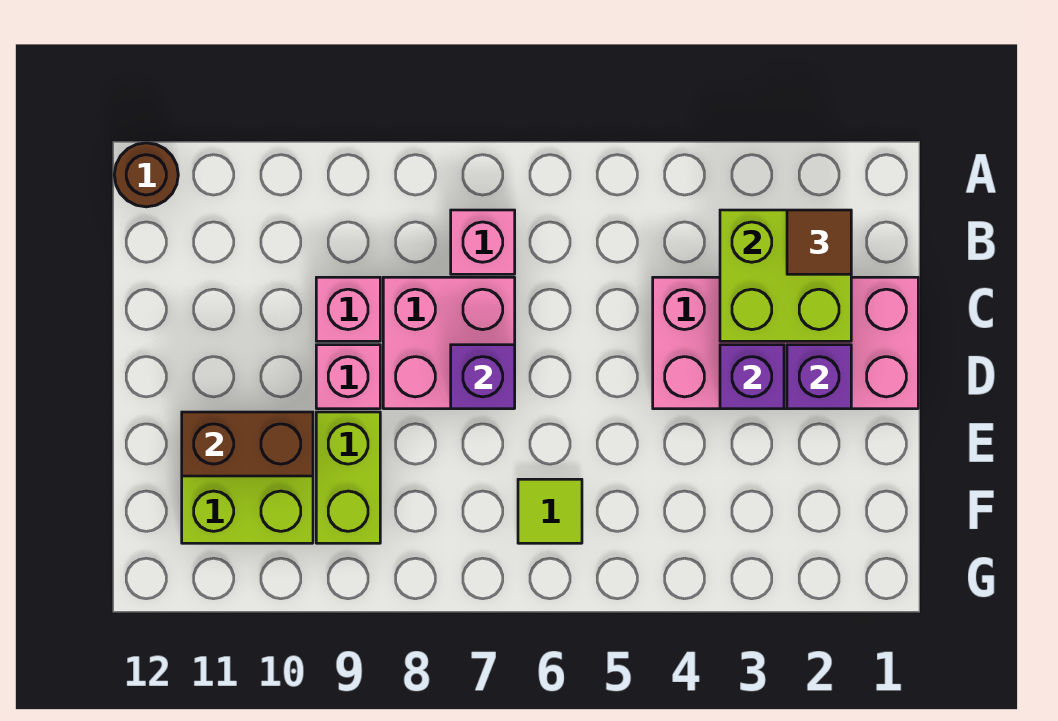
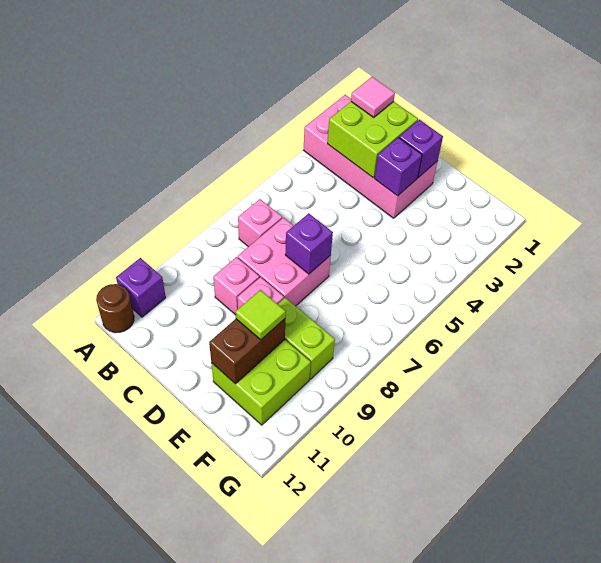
none -> purple 1x1 brick [116,258,166,317]
brown 1x1 tile [787,210,851,274] -> pink 1x1 tile [351,77,395,117]
pink 2x4 brick [653,277,918,409] -> pink 2x4 brick turned to [304,95,438,218]
lime 1x1 tile [518,479,582,543] -> lime 1x1 tile moved to [235,290,286,340]

